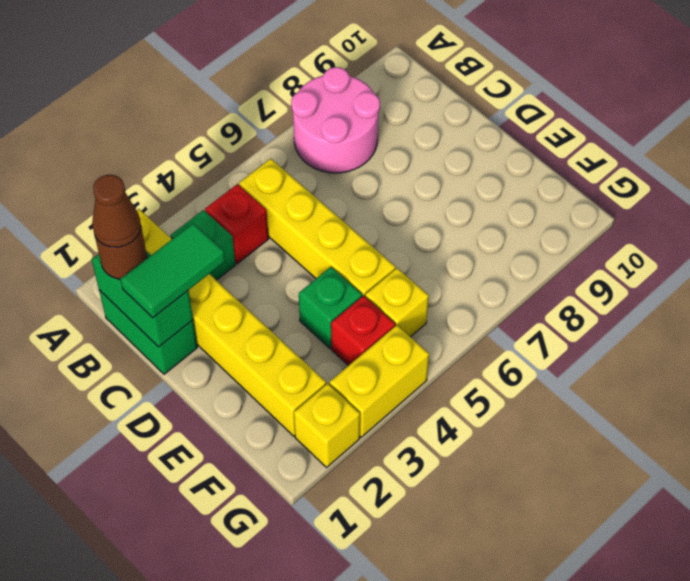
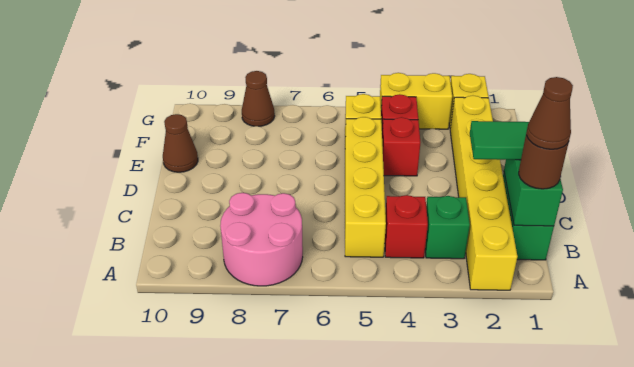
green 1x1 brick [299,267,362,348] -> red 1x1 brick [382,117,420,176]
none -> brown 1x1 cone [163,114,198,172]
none -> brown 1x1 cone [242,71,275,126]

